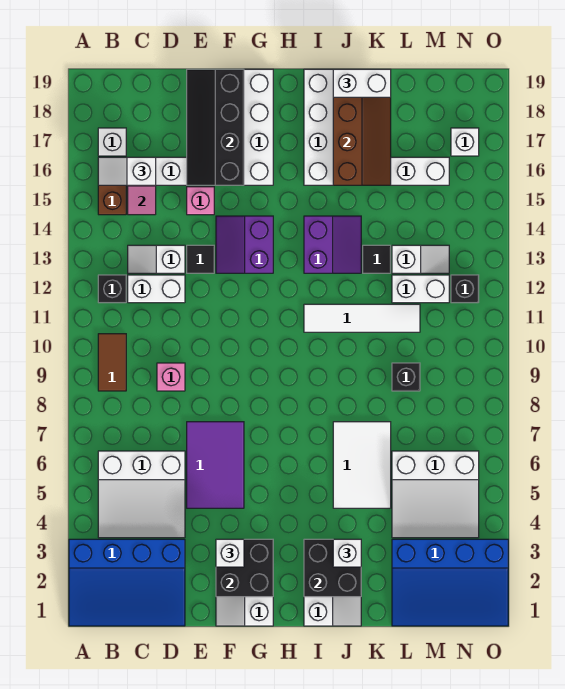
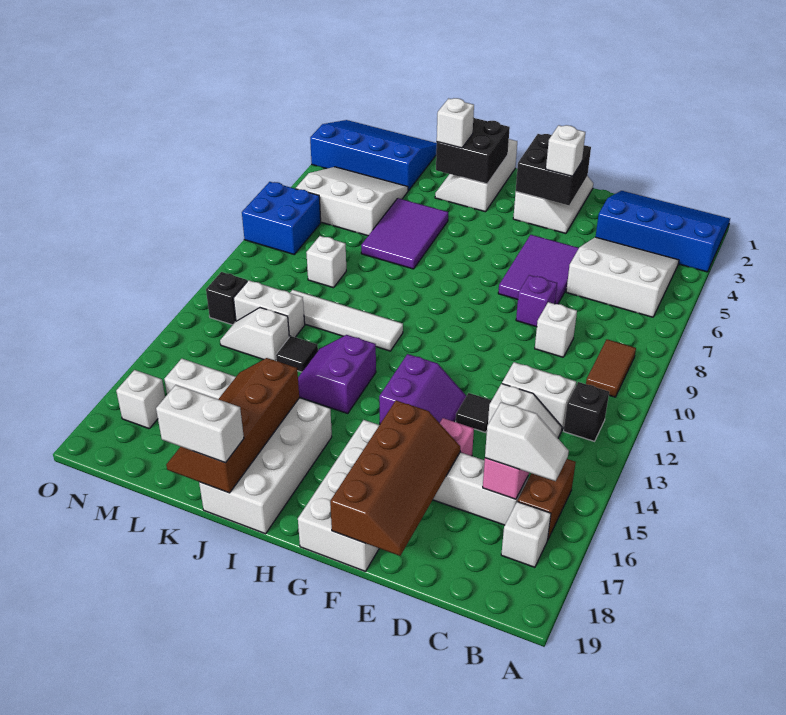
pink 1x1 brick [157,363,185,391] -> white 1x1 brick [535,302,577,357]
none -> purple 1x1 brick [516,275,557,327]
black 2x4 slope [187,69,244,185] -> brown 2x4 slope [330,400,460,556]
white 2x3 tile [333,422,391,508] -> purple 2x3 tile [361,198,448,269]
black 1x1 brick [392,363,420,391] -> white 1x1 brick [306,236,346,288]
none -> blue 2x2 brick [242,182,321,254]

